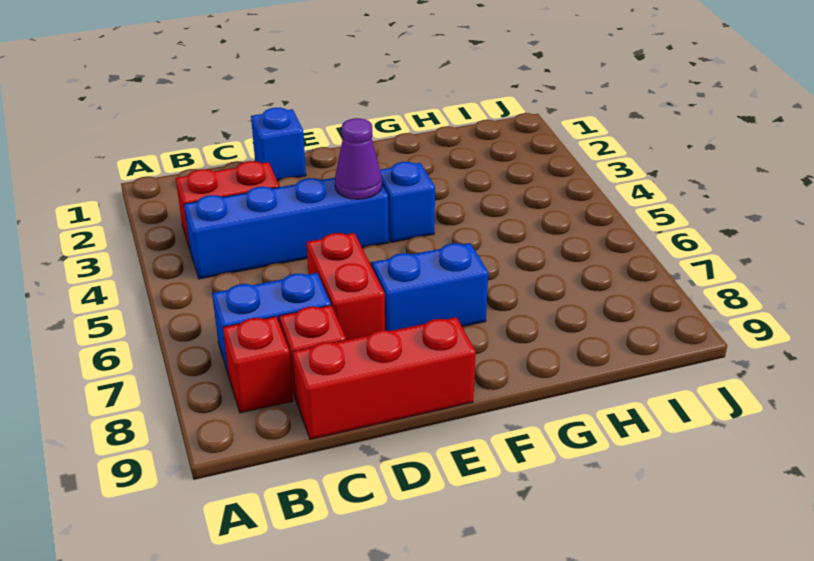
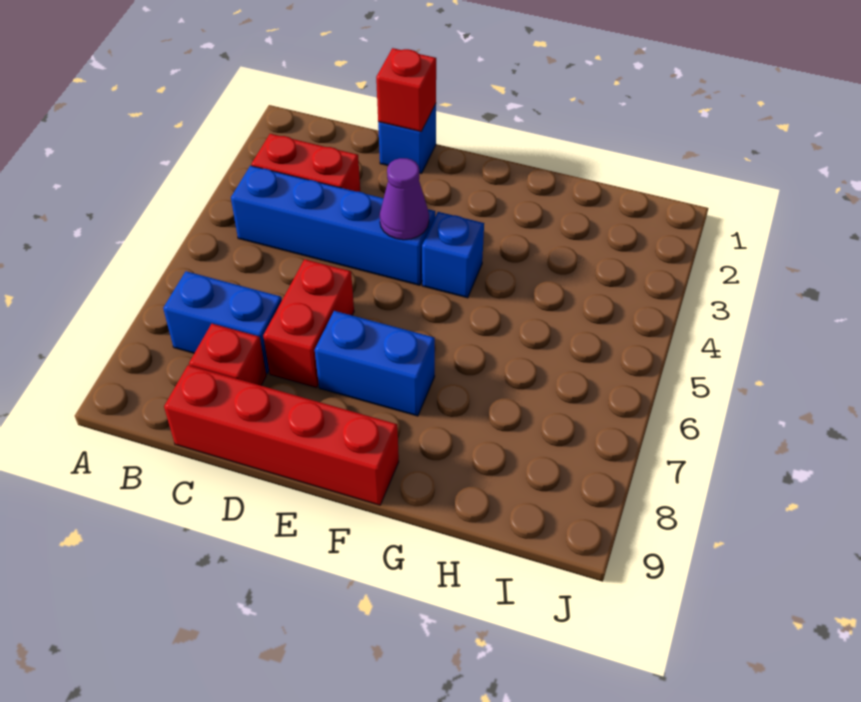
red 1x1 brick [223,316,293,413] -> red 1x1 brick moved to [376,48,436,132]
red 1x3 brick [293,317,476,439] -> red 1x4 brick [164,365,399,505]

